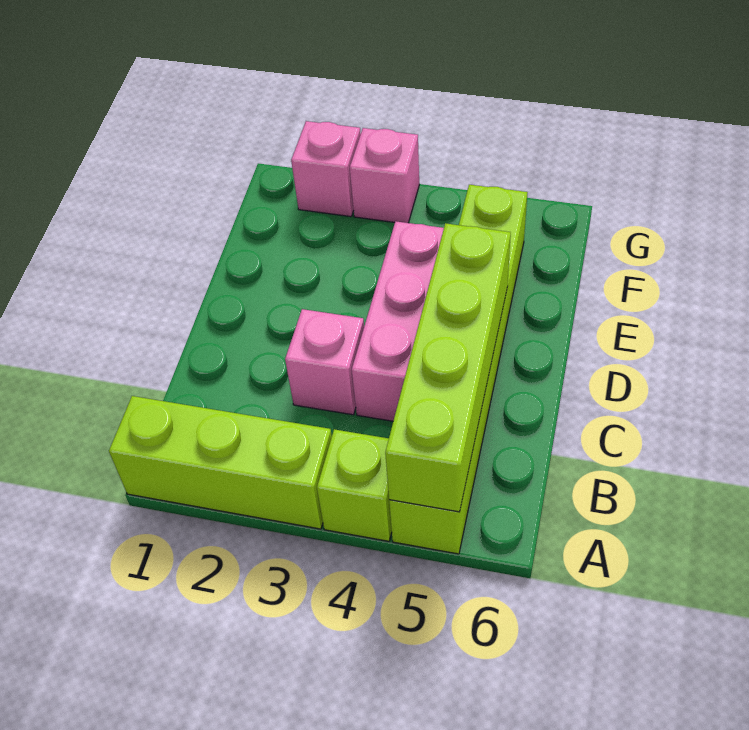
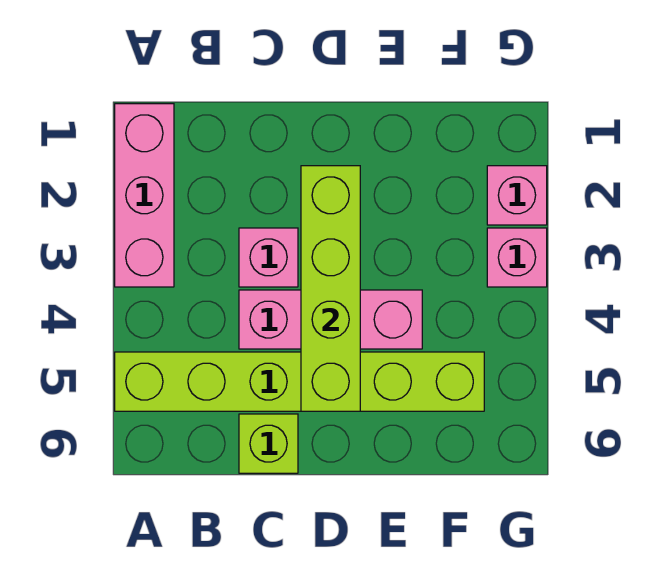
lime 1x3 brick [109,396,332,529] -> pink 1x3 brick [115,104,174,287]
lime 1x1 brick [317,429,392,541] -> lime 1x1 brick moved to [239,414,298,473]
lime 1x4 brick [385,223,511,512] -> lime 1x4 brick turned to [301,166,360,411]

